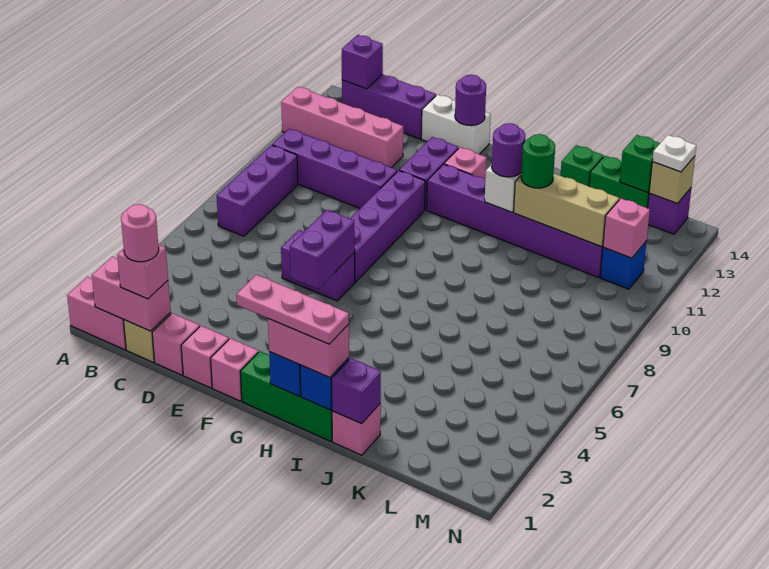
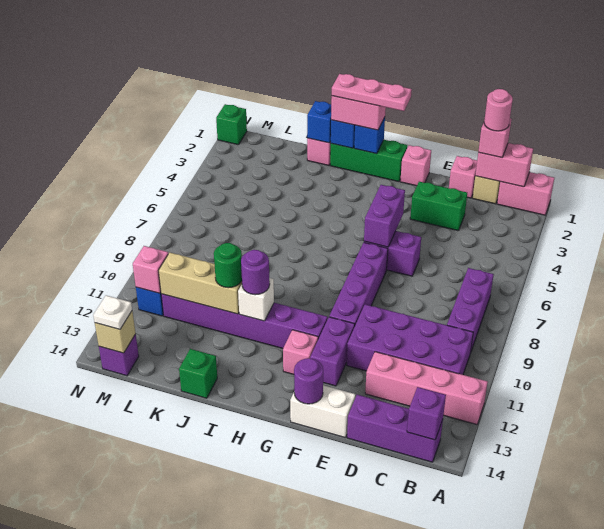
purple 1x4 brick [272,129,397,208] -> purple 2x4 brick [347,304,473,375]
pink 1x1 brick [181,326,229,388] -> none
purple 1x1 brick [331,358,381,424] -> blue 1x1 brick [307,101,331,143]
green 1x2 brick [589,156,649,208] -> green 1x2 brick moved to [410,182,467,231]
green 1x1 brick [620,135,660,192] -> green 1x1 brick moved to [216,104,247,145]

